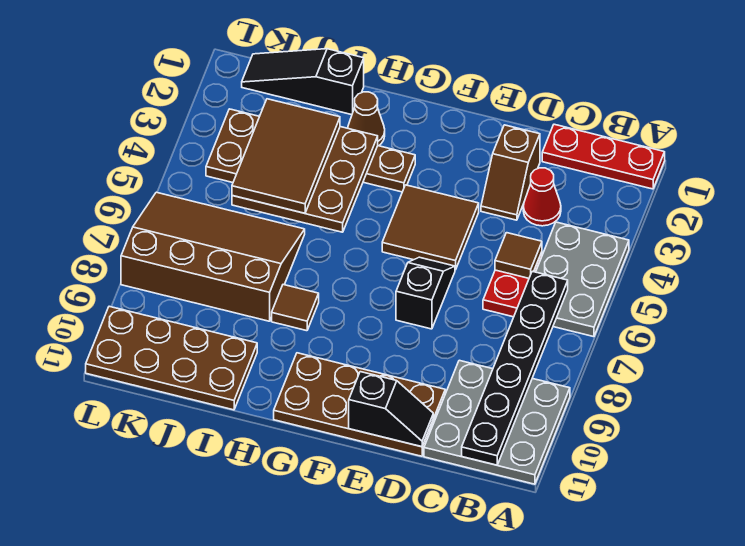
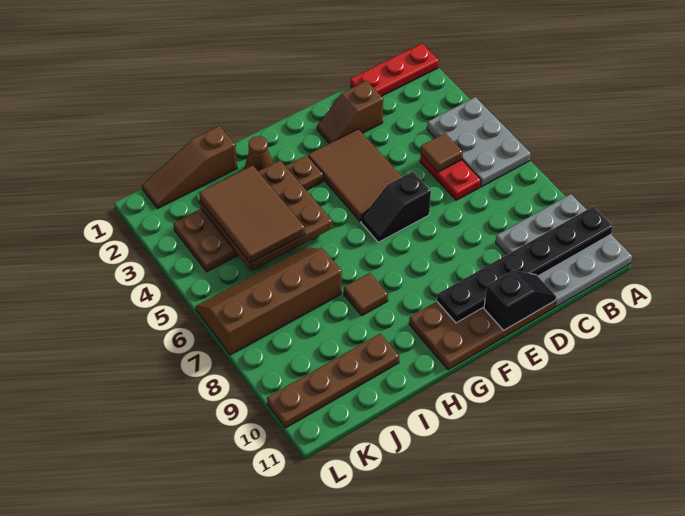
black 1x6 plate [462,271,568,465] -> black 1x6 plate turned to [437,207,613,323]
red 1x1 cone [523,168,561,226] -> none
brown 1x2 slope [481,125,540,220] -> brown 1x2 slope turned to [317,81,383,144]
brown 2x2 tile [382,185,479,270] -> brown 2x3 tile [308,129,402,221]
black 1x2 slope [396,257,455,329] -> black 1x2 slope turned to [361,172,431,242]
black 1x3 slope [242,49,364,115] -> brown 1x3 slope [142,126,237,209]
brown 3x4 slope [121,192,305,321] -> brown 2x4 slope [196,247,342,355]
brown 2x4 plate [86,306,257,410] -> brown 1x4 plate [267,334,399,428]

